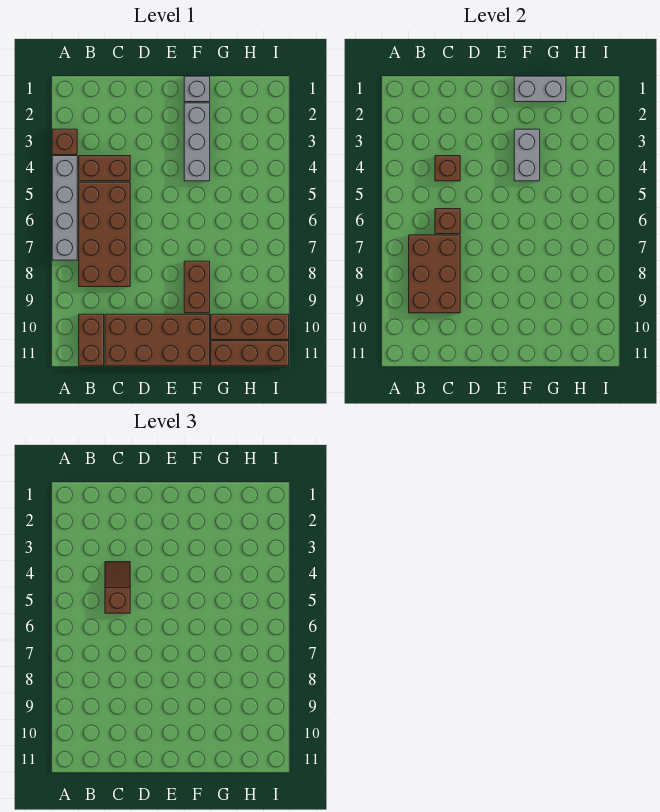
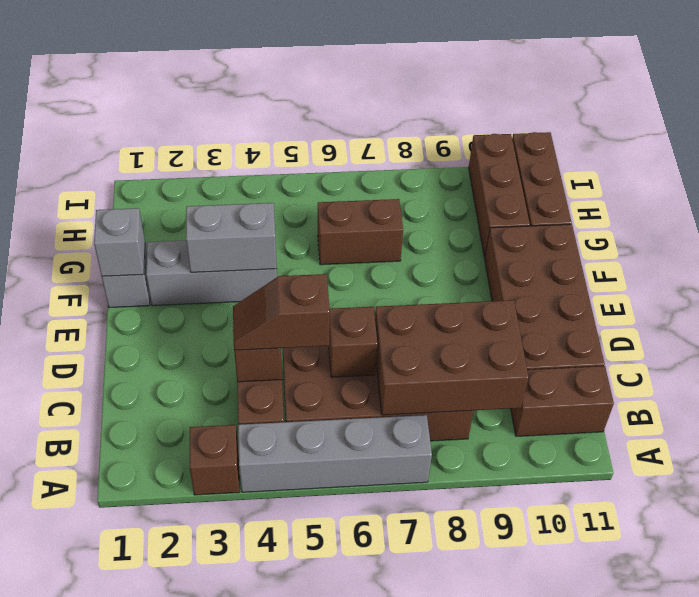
grey 1x2 brick [514,76,566,102] -> grey 1x1 brick [94,208,145,276]
brown 1x2 brick [184,261,210,313] -> brown 1x2 brick moved to [318,199,403,265]

